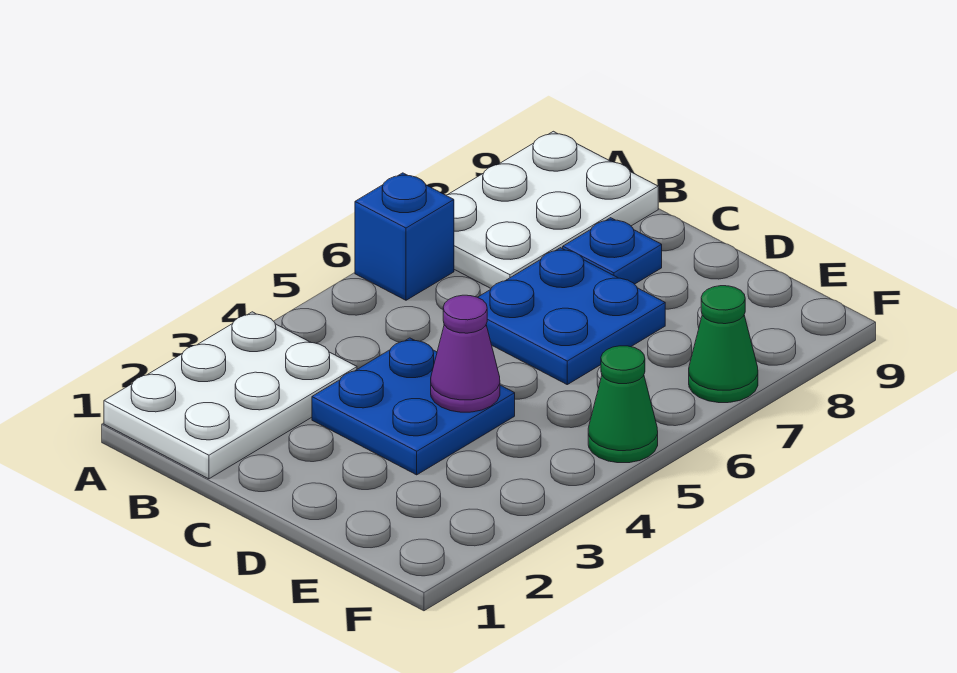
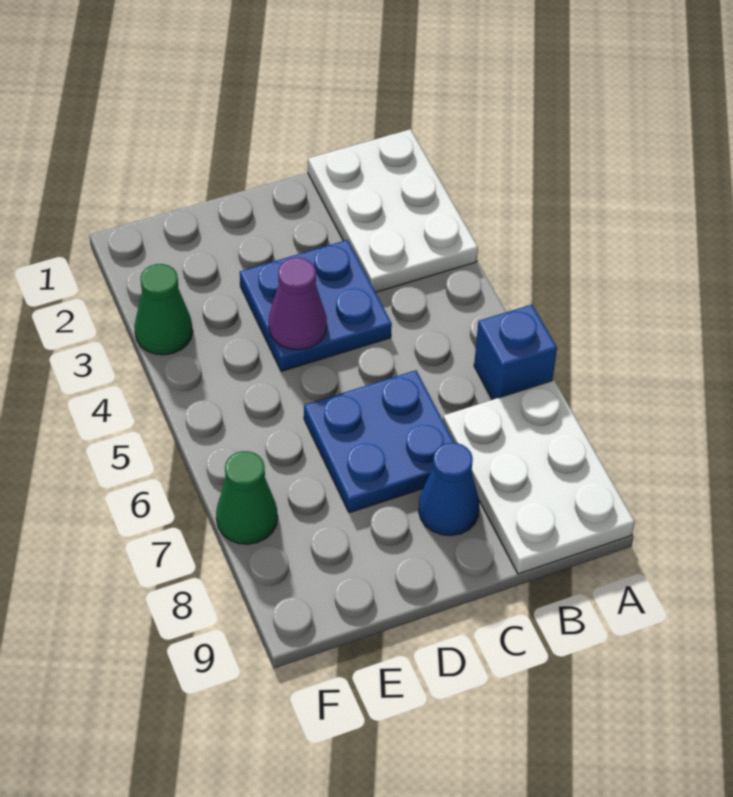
blue 1x1 plate [563,218,662,284] -> blue 1x1 cone [419,443,480,536]
green 1x1 cone [588,346,658,463] -> green 1x1 cone moved to [134,264,193,355]

